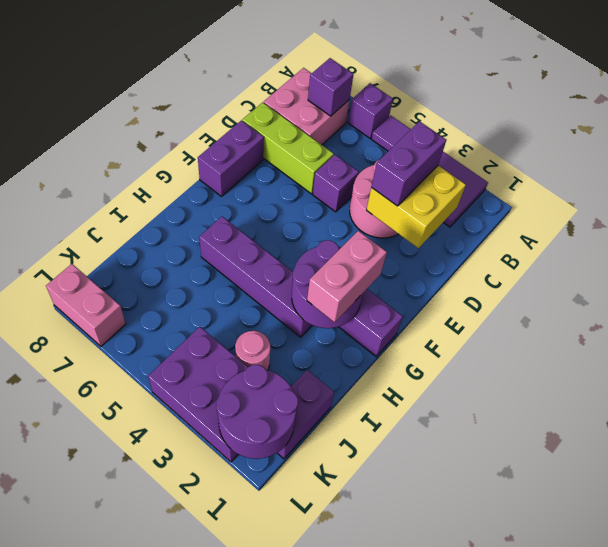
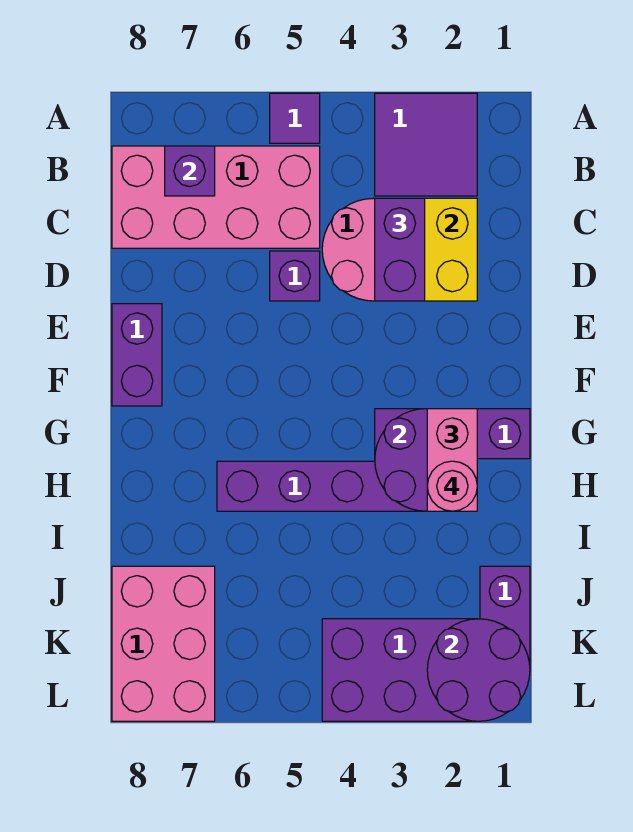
purple 1x1 brick [348,83,393,138] -> none
pink 2x2 brick [264,68,349,145] -> pink 2x4 brick [112,146,320,248]
lime 1x3 brick [242,102,334,194] -> none
pink 1x1 round brick [235,331,270,370] -> pink 1x1 round brick moved to [427,461,477,511]
pink 1x2 brick [46,264,126,346] -> pink 2x3 brick [112,566,215,721]

